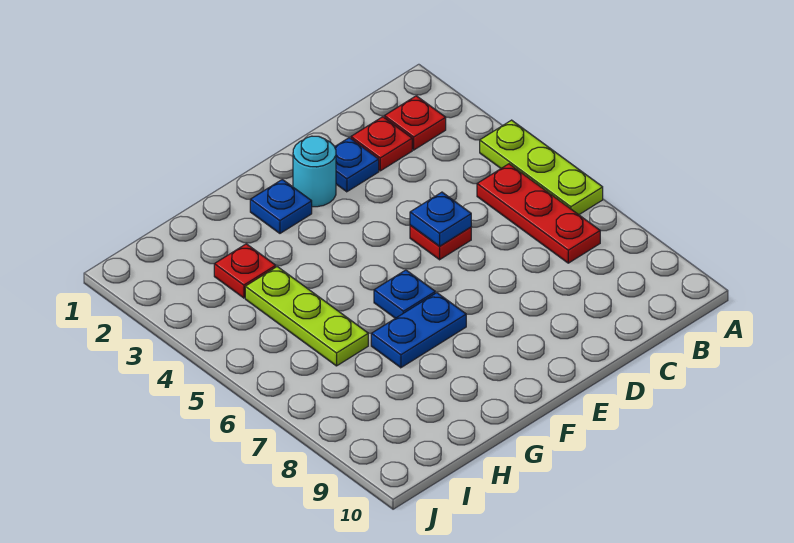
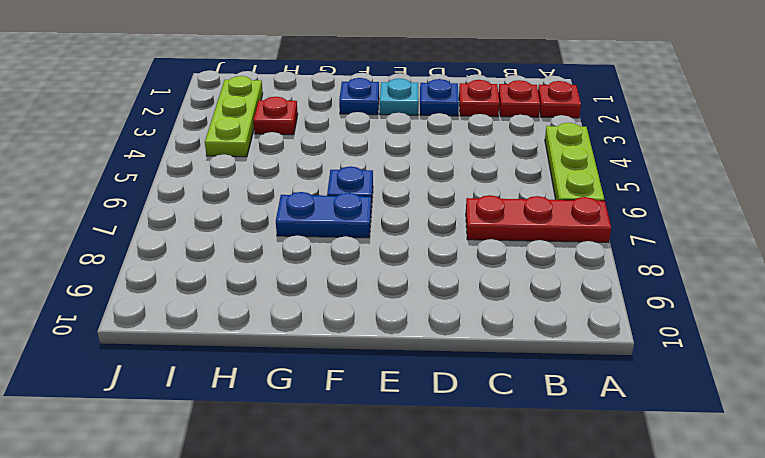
red 1x3 plate [477,164,600,263] -> red 1x3 plate turned to [466,195,611,242]
red 1x1 plate [410,225,471,260] -> red 1x1 plate moved to [538,81,581,118]
blue 1x1 plate [410,192,471,246] -> none
cyan 1x1 round brick [293,136,336,207] -> cyan 1x1 plate [380,78,418,115]
lime 1x3 plate [245,267,368,366] -> lime 1x3 plate moved to [205,76,263,157]

